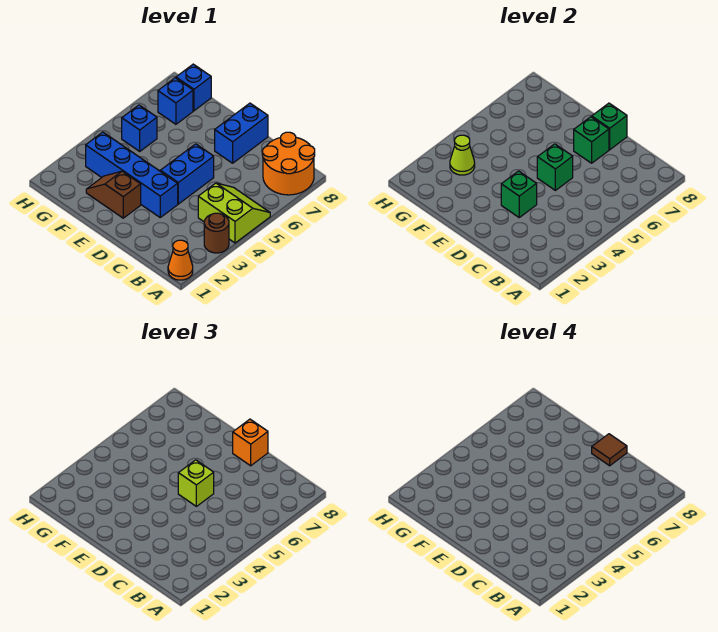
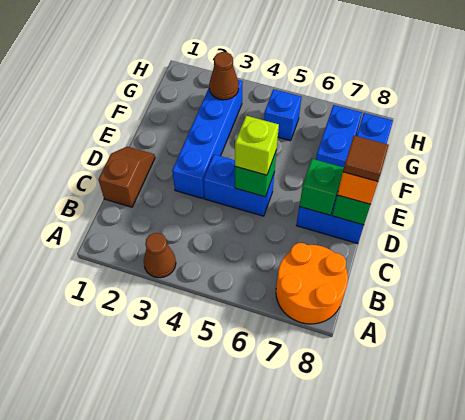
orange 1x1 cone [168,240,193,280] -> none
brown 1x1 round brick [204,213,229,253] -> brown 1x1 cone [144,233,176,278]
lime 2x2 slope [198,183,270,243] -> none
green 1x1 brick [501,171,537,217] -> none
brown 1x2 slope [86,171,141,218] -> brown 1x2 slope moved to [98,147,155,207]
lime 1x1 cone [450,135,475,175] -> brown 1x1 cone [209,52,239,100]
blue 1x1 brick [158,78,193,124] -> blue 1x2 brick [316,105,362,167]

